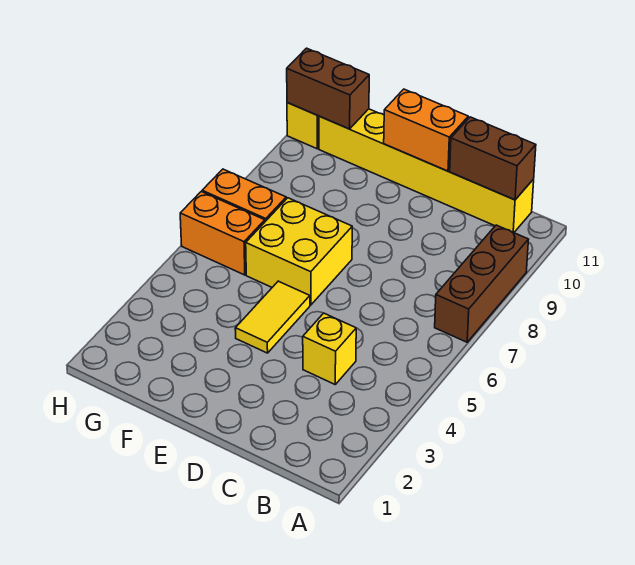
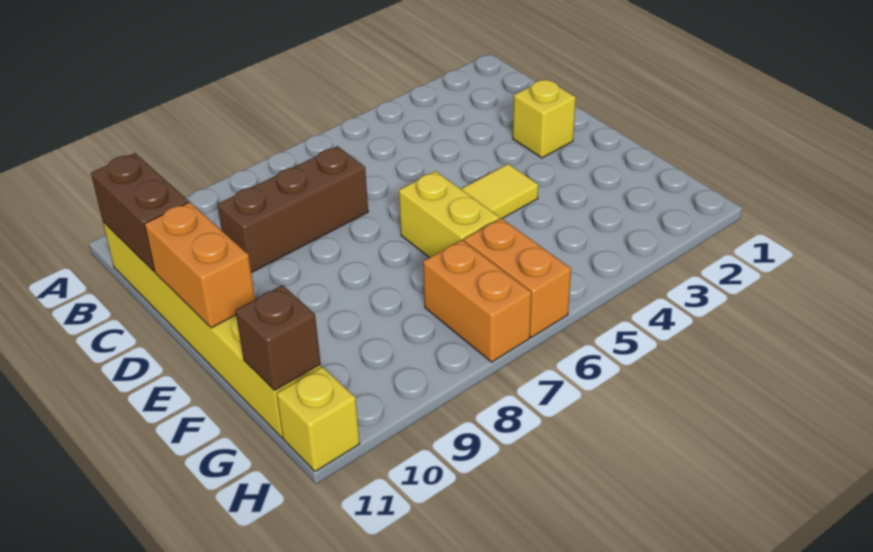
brown 1x3 brick [435,225,529,342] -> brown 1x3 brick moved to [217,146,368,273]
yellow 1x1 brick [303,313,356,384] -> yellow 1x1 brick moved to [513,79,576,158]
yellow 2x2 brick [246,198,352,305] -> yellow 1x2 brick [399,171,499,258]
brown 1x2 brick [287,48,369,129] -> brown 1x1 brick [235,285,321,390]

